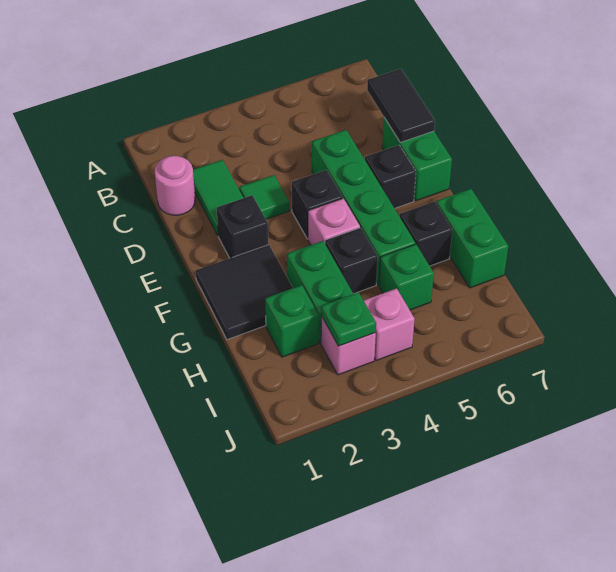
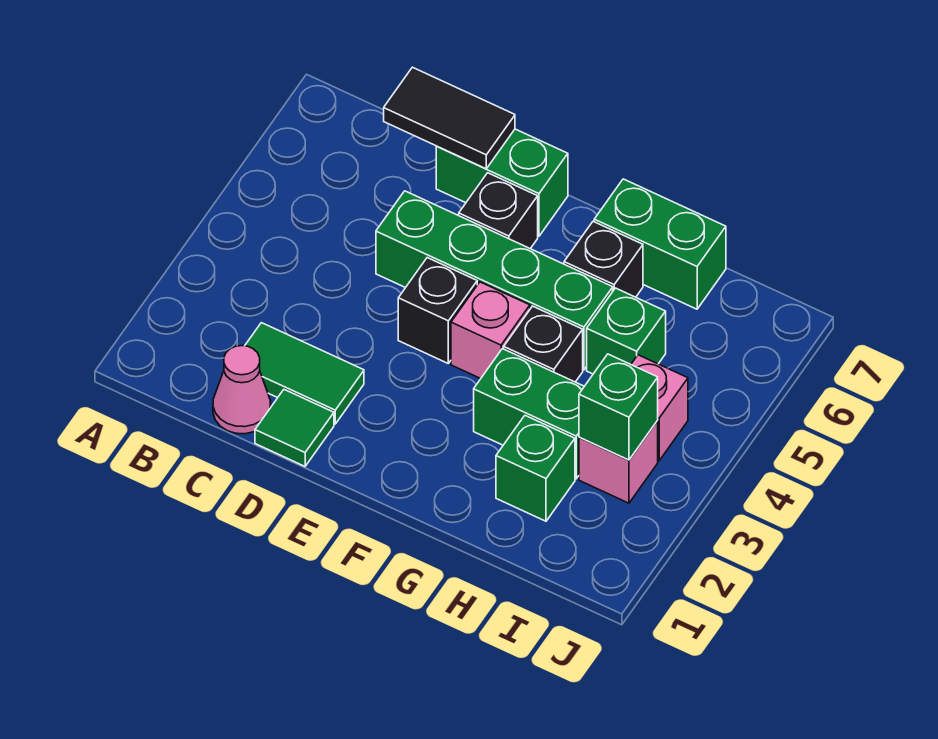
pink 1x1 round brick [155,156,195,215] -> pink 1x1 cone [213,346,271,434]
green 1x1 tile [240,175,289,219] -> green 1x1 tile moved to [255,390,334,466]
black 1x1 brick [217,195,268,258] -> none
black 2x2 tile [196,245,293,340] -> none
green 1x1 plate [321,292,376,346] -> green 1x1 brick [579,354,658,460]

